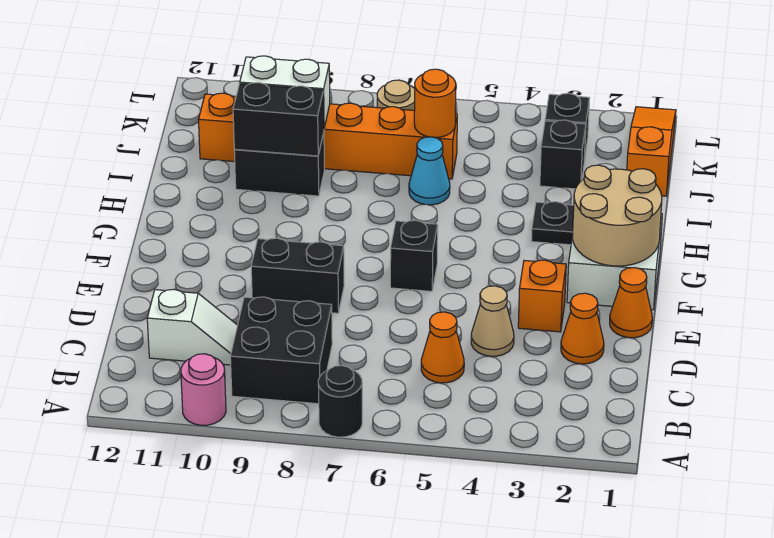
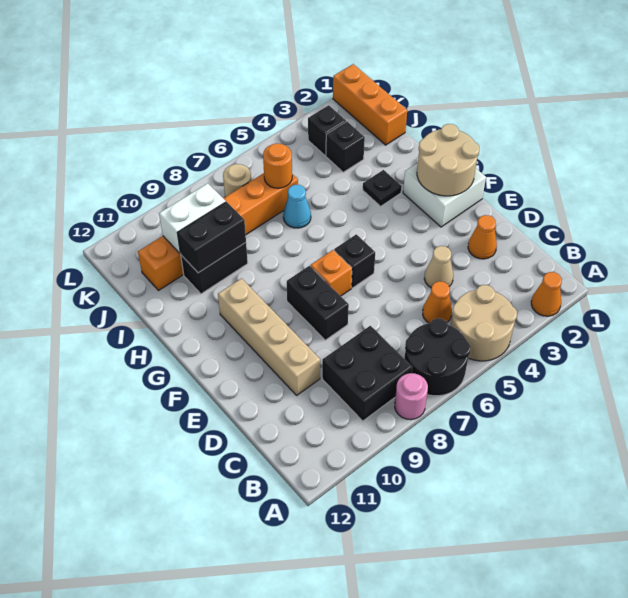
none -> tan 2x2 round brick [451,285,517,361]
black 1x1 round brick [318,365,362,437] -> black 2x2 round brick [405,318,471,396]
pink 1x1 round brick [181,354,226,425] -> pink 1x1 round brick moved to [395,373,428,420]
white 1x2 slope [147,289,237,365] -> none
none -> tan 1x4 brick [218,278,320,395]
orange 1x1 cone [610,268,652,338] -> orange 1x1 cone moved to [531,272,562,316]
orange 1x1 brick [518,260,566,332] -> orange 1x1 brick moved to [311,250,352,296]
black 1x2 brick [251,238,344,313] -> black 1x2 brick turned to [287,266,349,340]
orange 1x3 slope [627,107,676,196] -> orange 1x3 brick [333,64,407,145]

